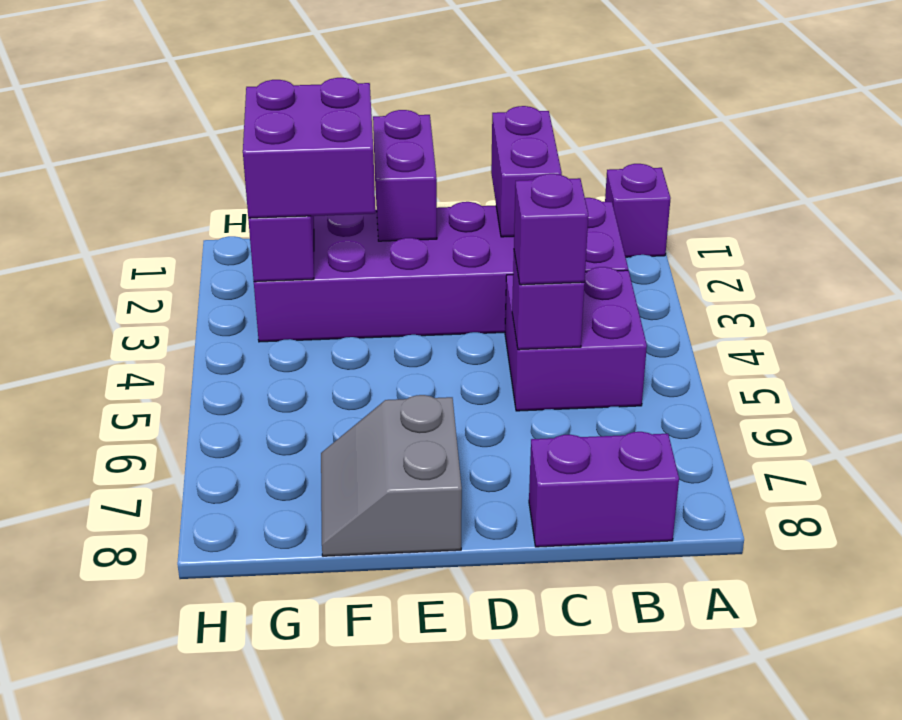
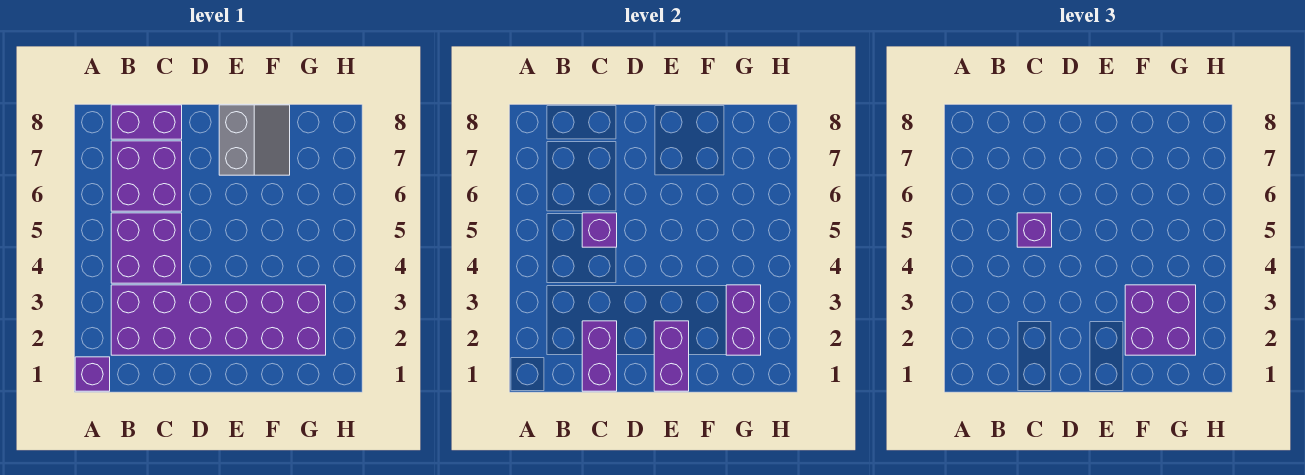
none -> purple 2x2 brick [111,141,182,211]

